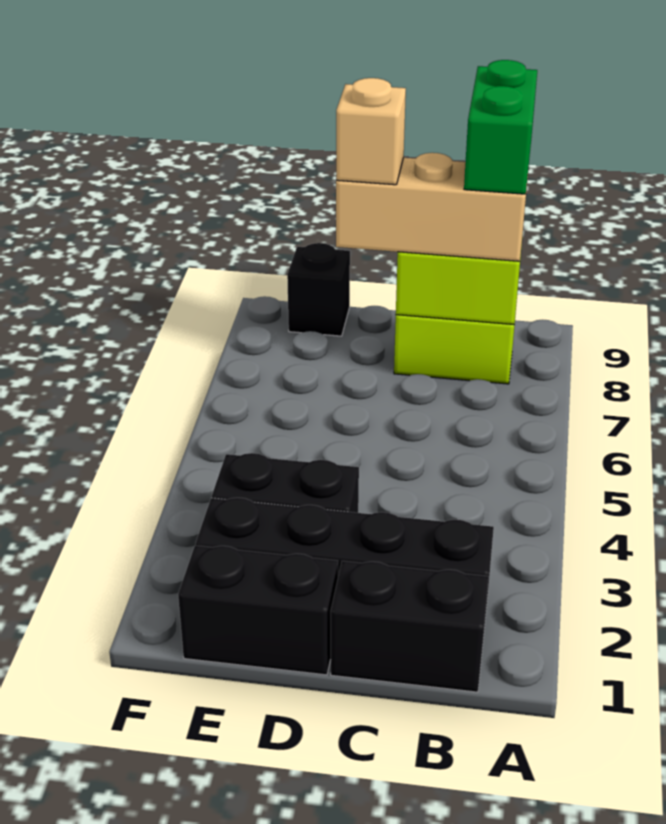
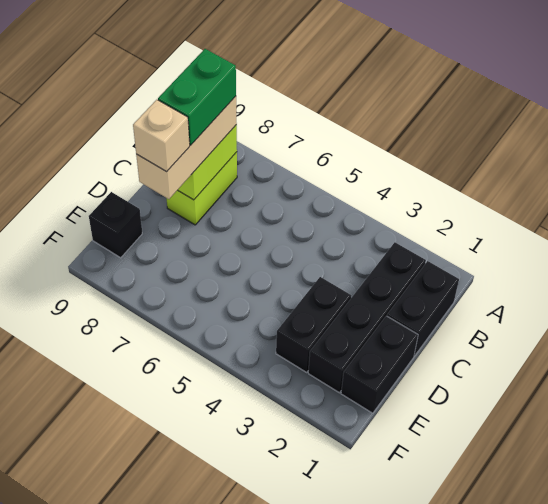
green 1x2 brick [464,60,537,194] -> green 1x2 brick turned to [158,49,236,145]

